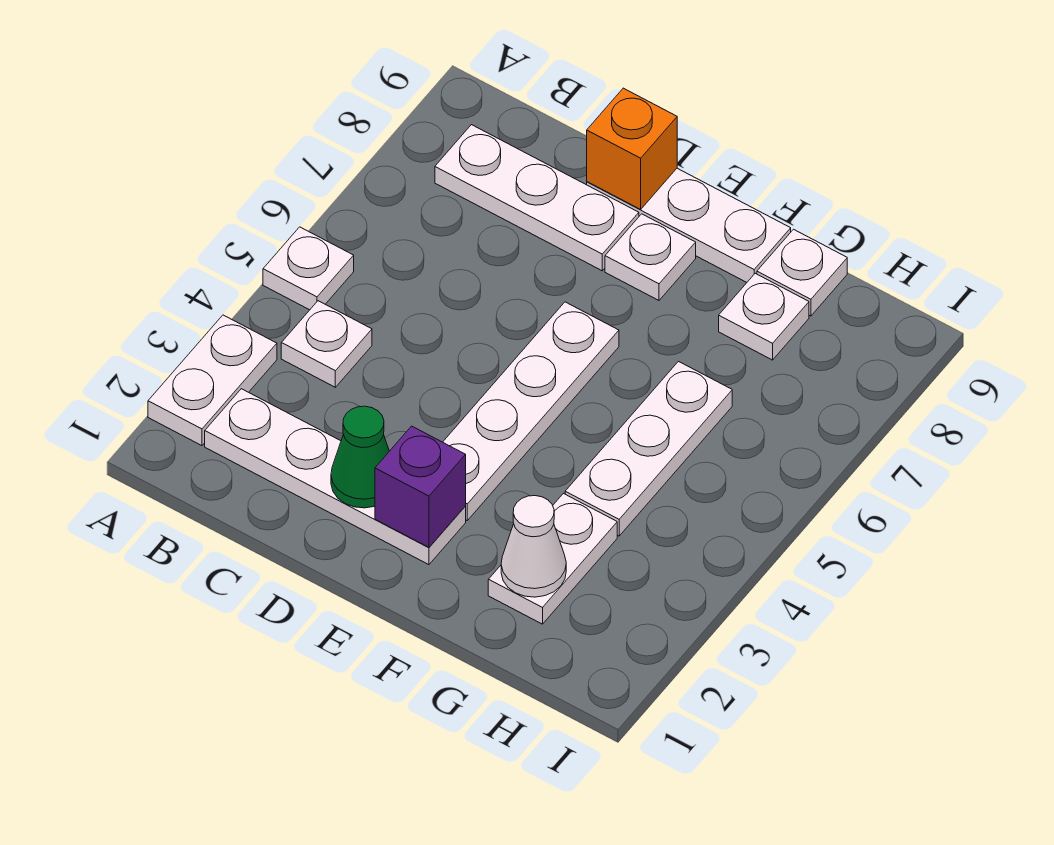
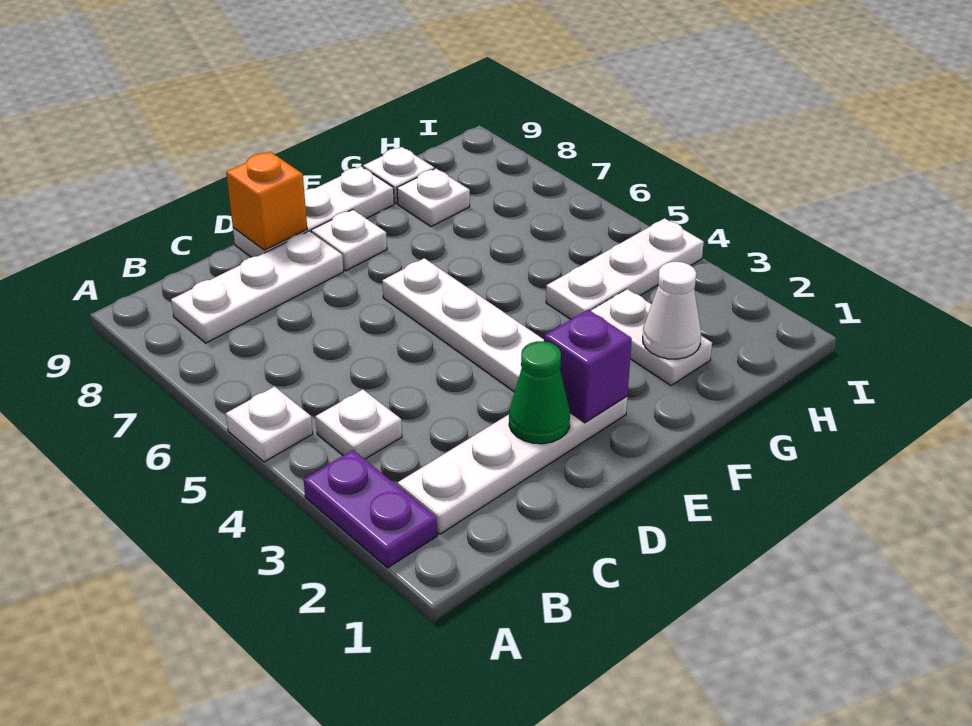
white 1x2 plate [148,315,277,446] -> purple 1x2 plate [304,450,437,568]
white 1x3 plate [565,362,732,536] -> white 1x3 plate turned to [546,218,704,319]

